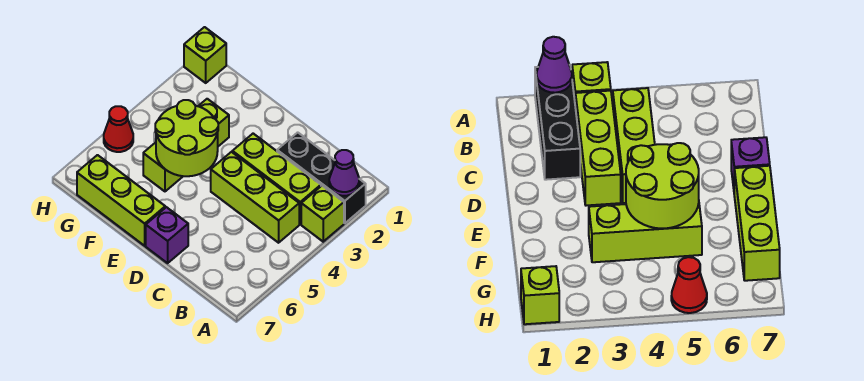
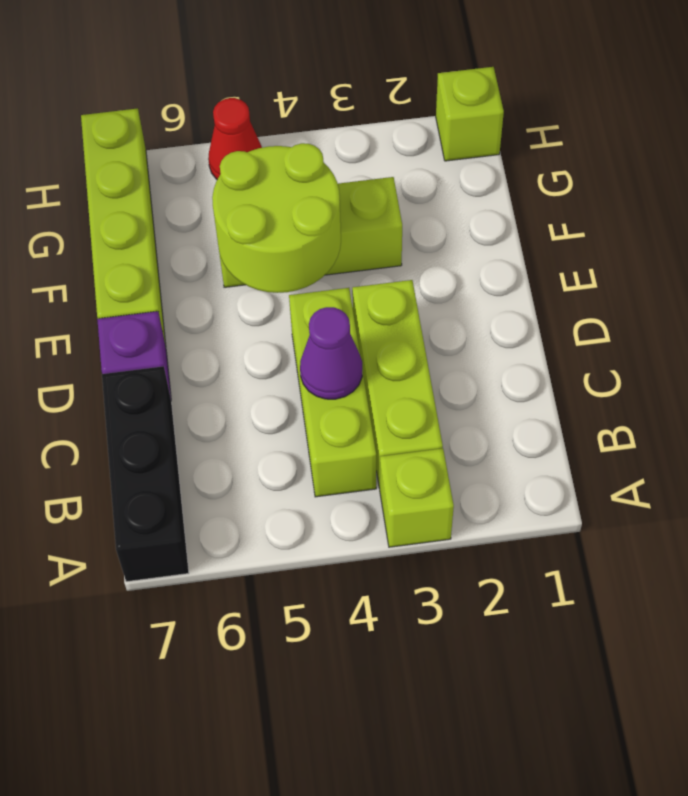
black 1x3 brick [277,132,366,223] -> black 1x3 brick moved to [102,366,189,582]
purple 1x1 cone [329,150,359,196] -> purple 1x1 cone moved to [300,307,362,399]
lime 1x3 brick [77,155,165,246] -> lime 1x4 brick [81,108,166,346]

